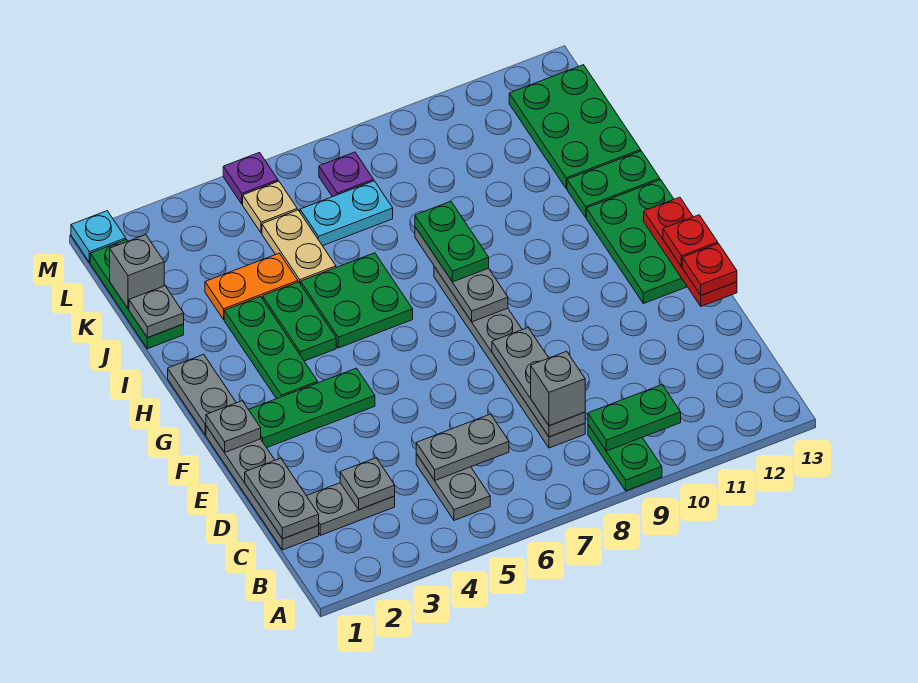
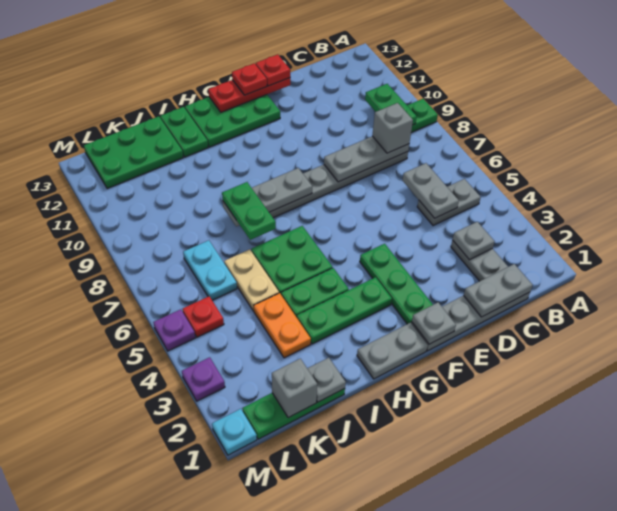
green 1x2 plate [415,201,489,282] -> green 1x2 plate turned to [222,182,276,240]
tan 1x2 plate [262,210,336,284] -> tan 1x2 plate turned to [224,249,279,311]
tan 1x1 plate [243,181,297,233] -> red 1x1 plate [183,296,224,337]
purple 1x1 plate [319,152,374,197] -> purple 1x1 plate moved to [182,357,225,401]

